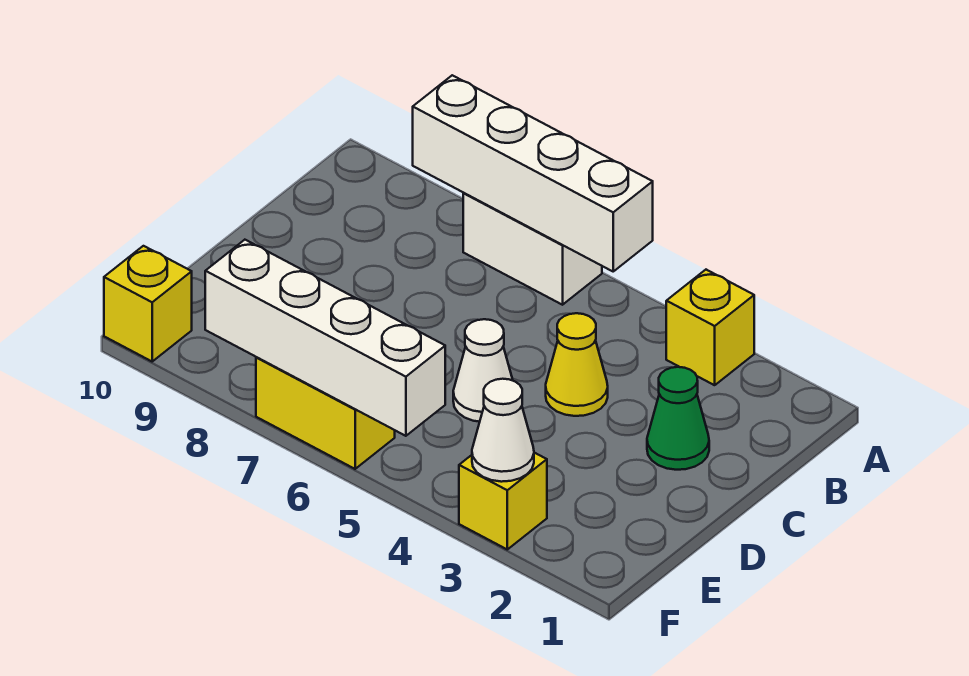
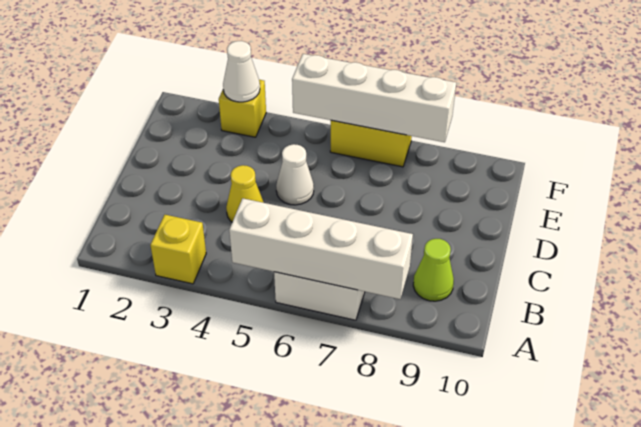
none -> lime 1x1 cone [413,239,454,301]
green 1x1 cone [647,367,709,470] -> none
yellow 1x1 brick [104,246,192,361] -> none

